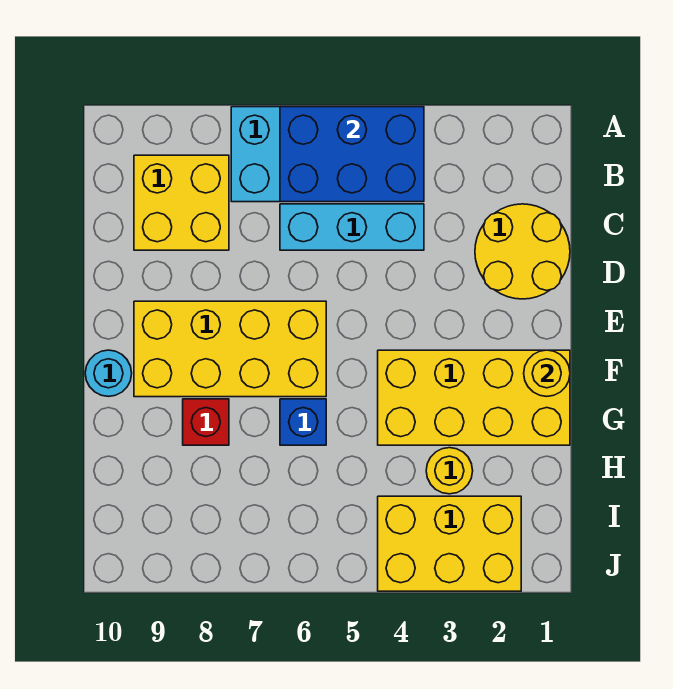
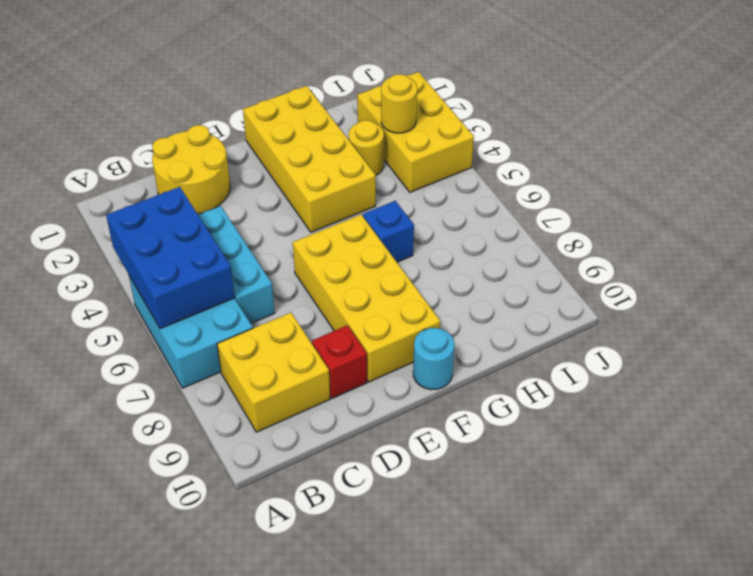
yellow 1x1 round brick [524,350,570,396] -> yellow 1x1 round brick moved to [381,74,417,133]
red 1x1 brick [183,399,229,445] -> red 1x1 brick moved to [312,325,367,398]

